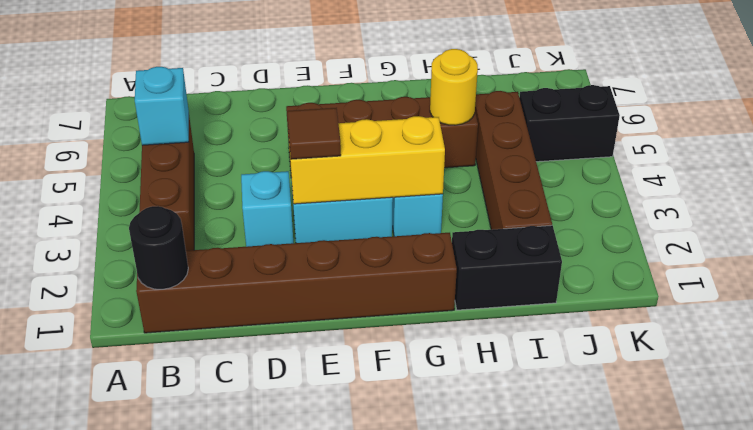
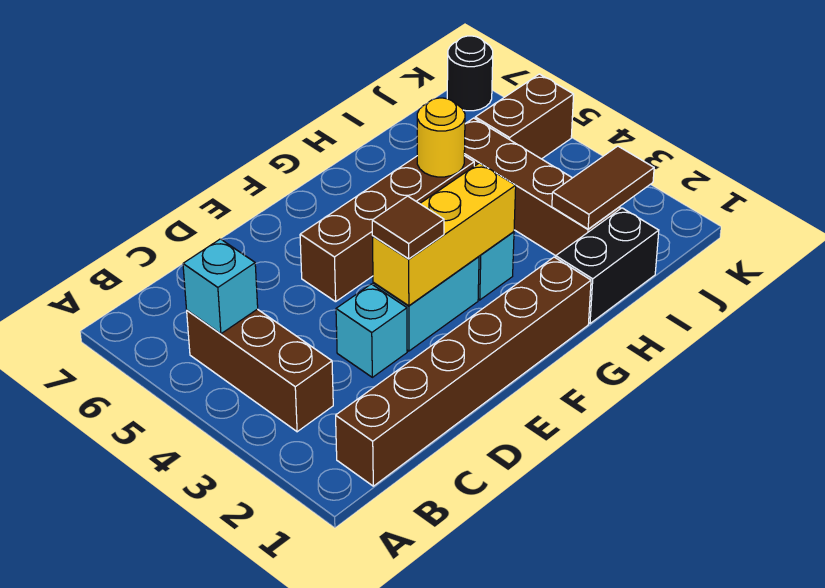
black 1x1 round brick [129,206,188,289] -> black 1x1 round brick moved to [447,36,493,111]
none -> brown 1x2 tile [552,146,654,229]
black 1x2 brick [519,85,620,162] -> brown 1x2 brick [475,74,574,159]

